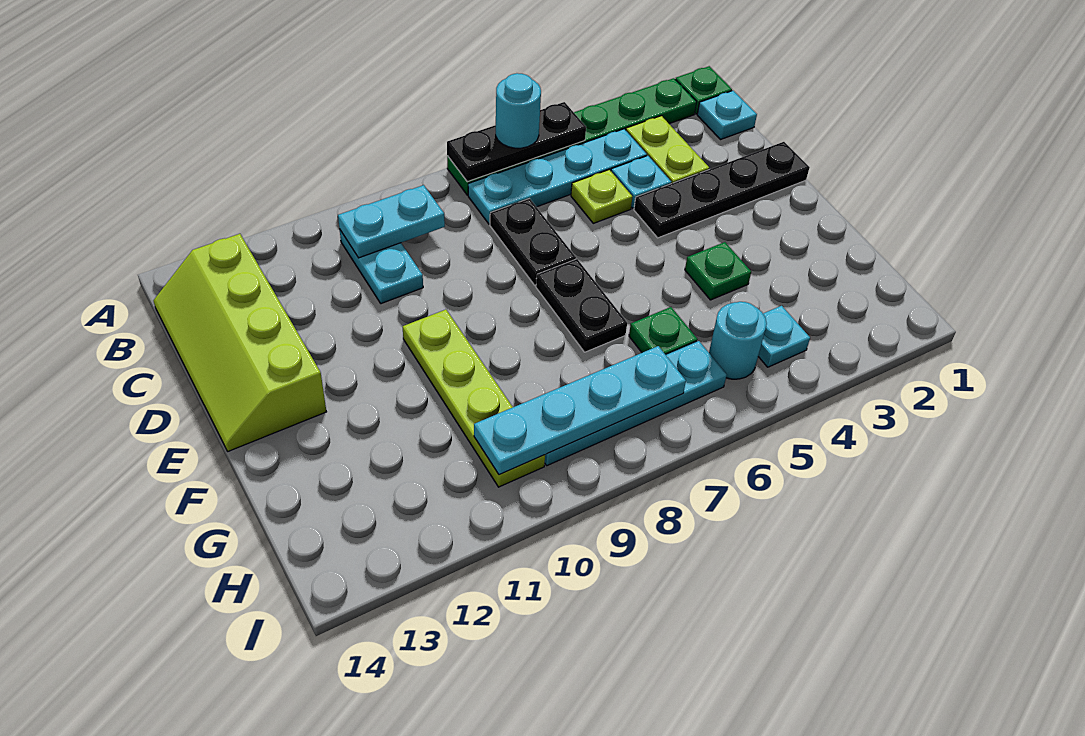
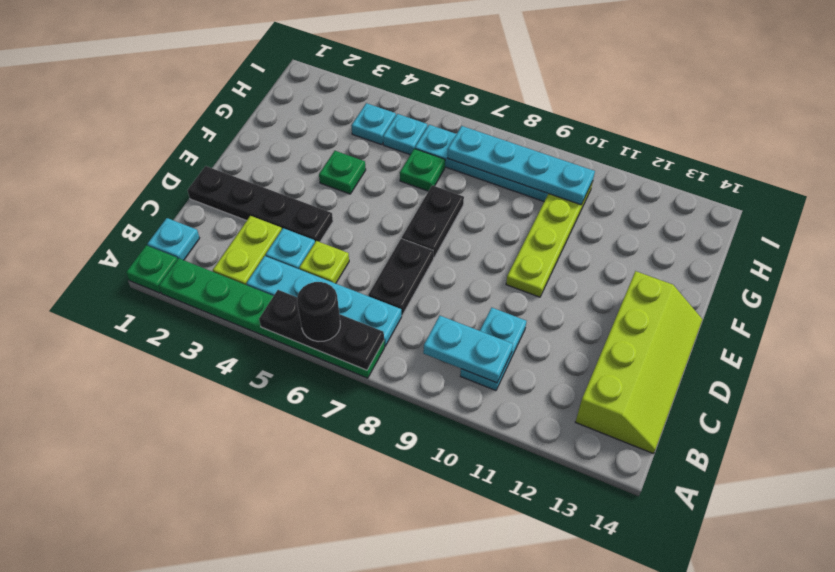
cyan 1x1 round brick [496,73,541,148] -> black 1x1 round brick [297,282,340,342]
cyan 1x1 round brick [709,302,767,379] -> cyan 1x1 plate [383,114,427,155]

